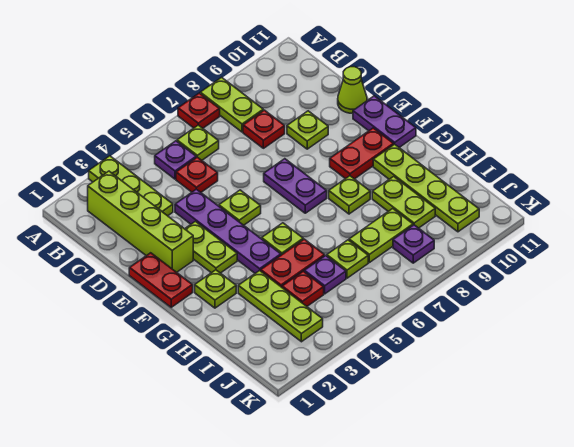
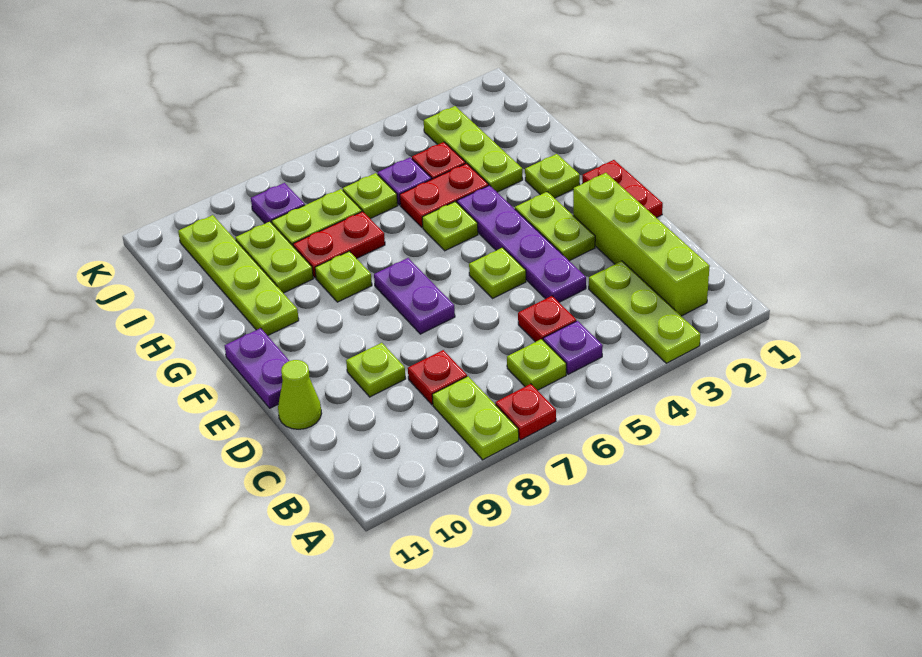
red 1x2 plate [330,128,394,179] -> red 1x2 plate moved to [293,212,385,278]

